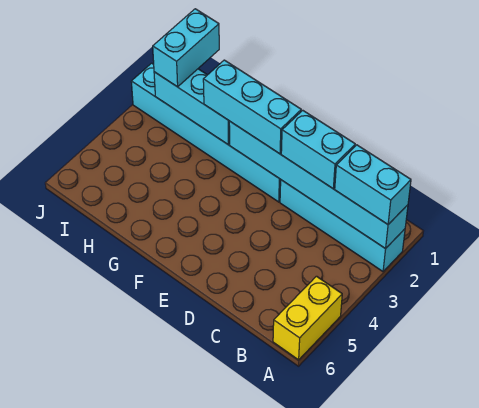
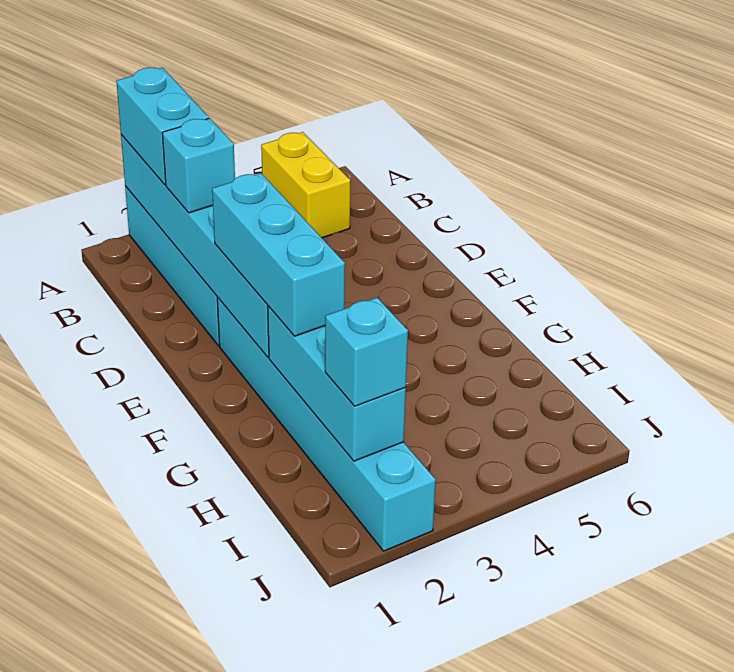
yellow 1x2 brick [273,276,342,360] -> yellow 1x2 brick turned to [261,132,350,238]
cyan 1x2 brick [281,110,355,189] -> cyan 1x1 brick [162,118,235,213]
cyan 1x2 brick [153,9,219,87] -> cyan 1x1 brick [325,298,408,406]

